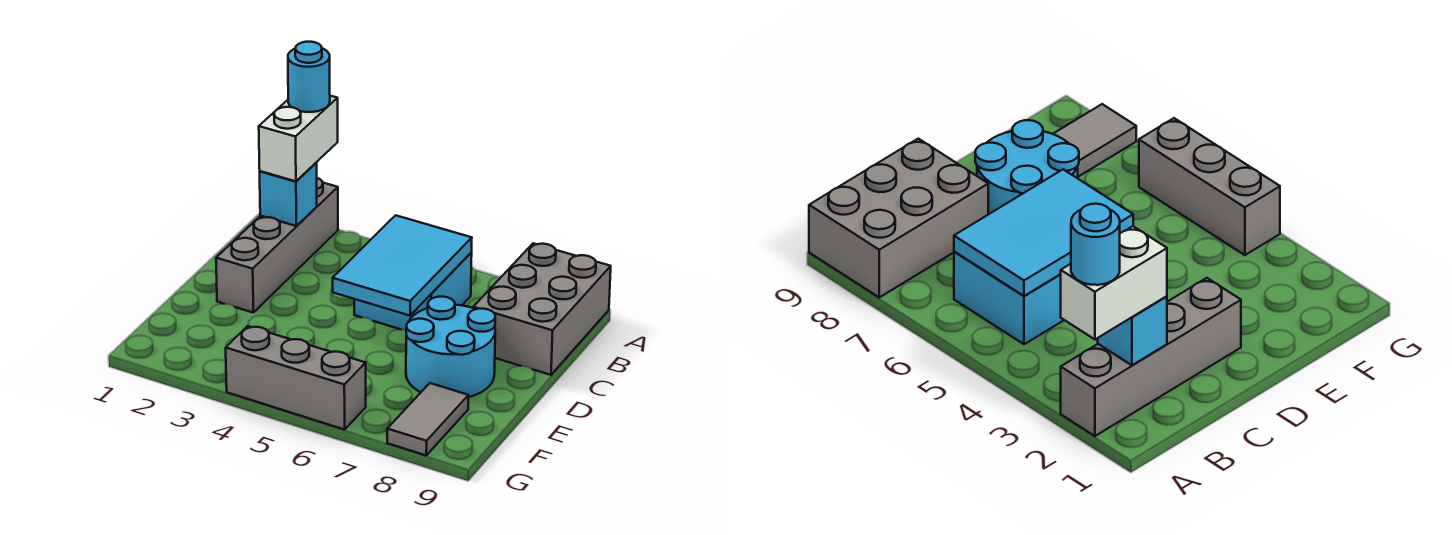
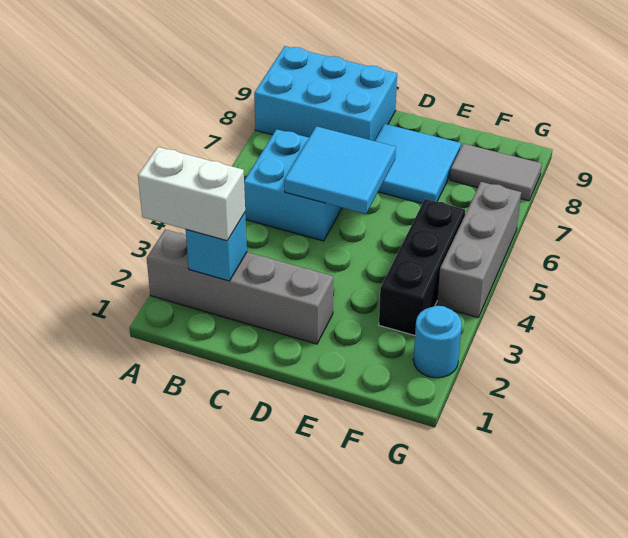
cyan 1x1 round brick [288,42,330,112] -> cyan 1x1 round brick moved to [413,306,462,378]
grey 2x3 brick [473,243,611,375] -> cyan 2x3 brick [254,46,397,141]
cyan 2x3 tile [333,215,472,316] -> cyan 2x2 tile [284,126,396,214]
cyan 2x2 round brick [406,297,495,397] -> cyan 2x2 tile [375,124,461,203]
none -> black 1x3 brick [379,199,465,335]

